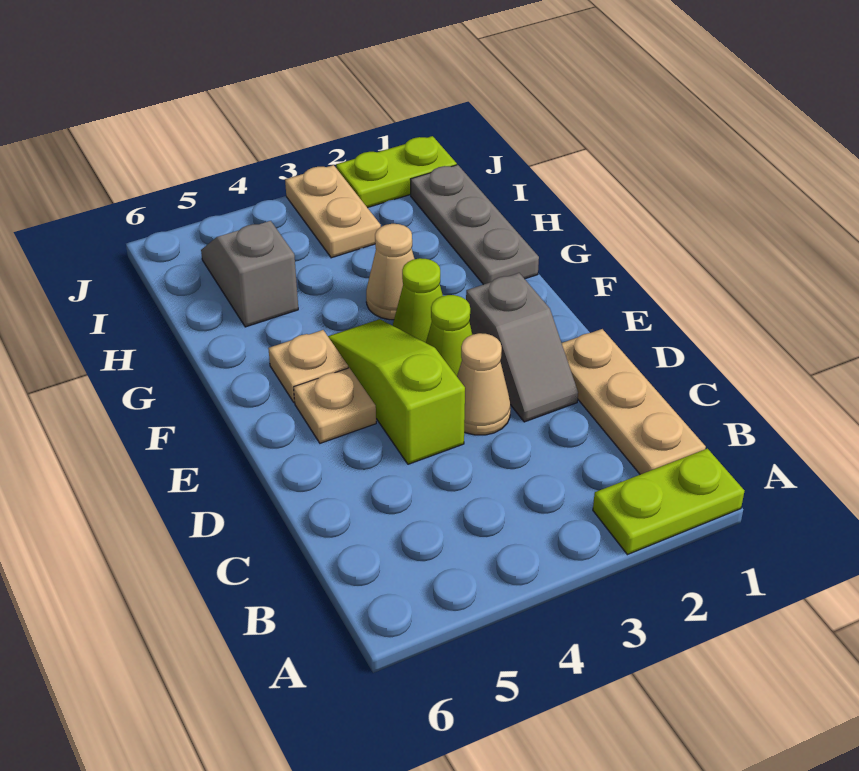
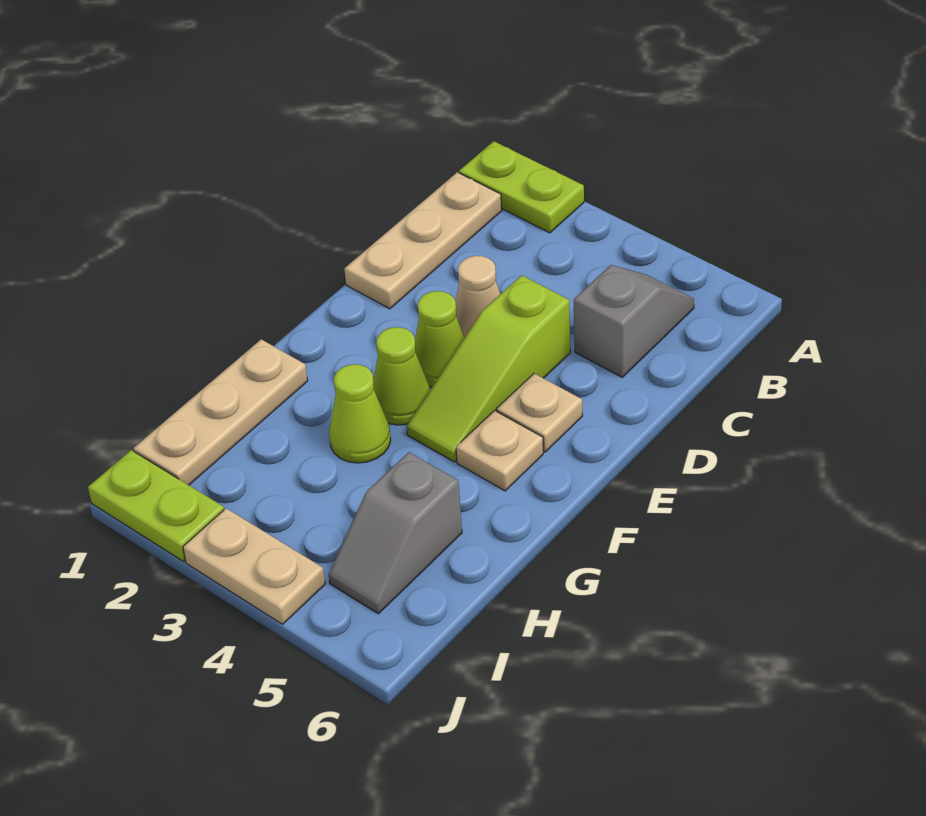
grey 1x2 slope [466,273,578,422] -> grey 1x2 slope moved to [574,265,694,377]
grey 1x3 plate [410,165,539,285] -> tan 1x3 plate [133,339,308,485]
tan 1x1 cone [366,224,414,320] -> lime 1x1 cone [329,364,391,463]
tan 1x2 plate [285,165,381,258] -> tan 1x2 plate turned to [183,508,325,624]

